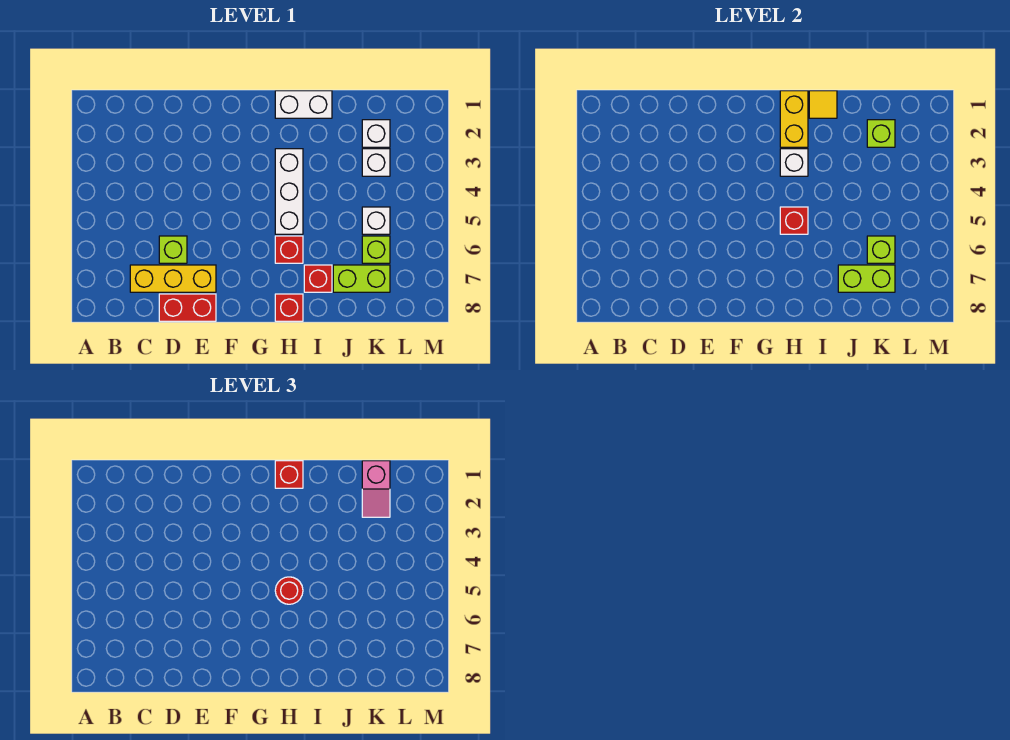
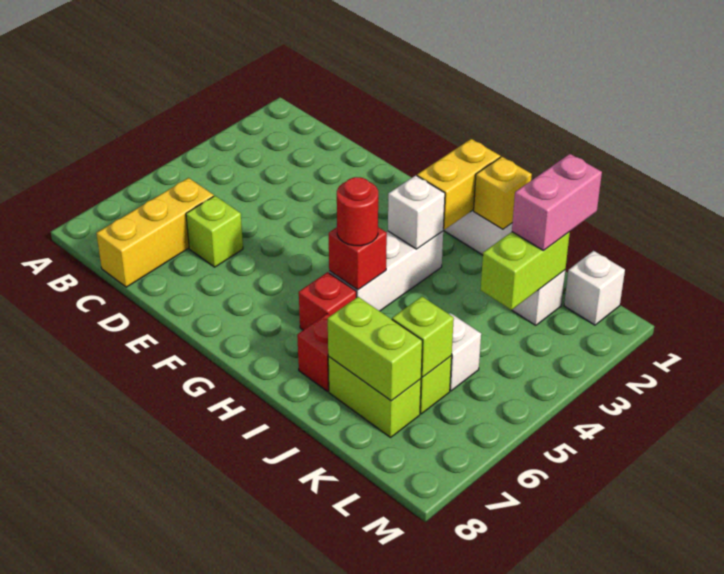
yellow 1x3 brick [130,265,216,292] -> yellow 1x3 brick turned to [96,178,214,287]
red 1x2 brick [159,294,216,321] -> none
red 1x1 brick [275,461,303,488] -> none
red 1x1 brick [275,294,303,321] -> none
yellow 1x1 tile [809,91,837,118] -> yellow 1x1 brick [474,157,532,229]
pink 1x2 slope [362,461,390,517] -> pink 1x2 brick [512,154,602,251]
lime 1x1 brick [867,120,895,147] -> lime 1x2 brick [481,232,570,310]
white 1x1 brick [362,149,390,176] -> white 1x1 brick moved to [564,251,625,325]

